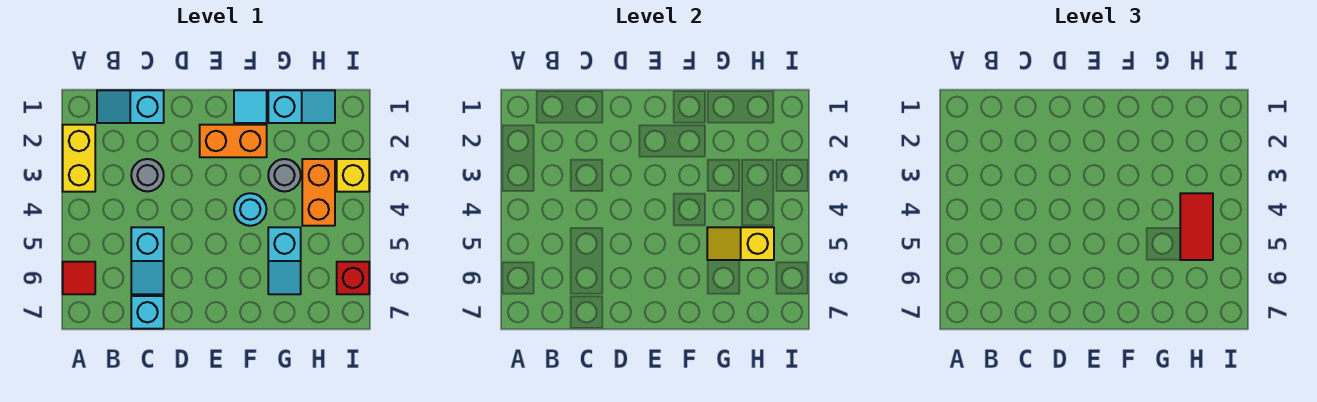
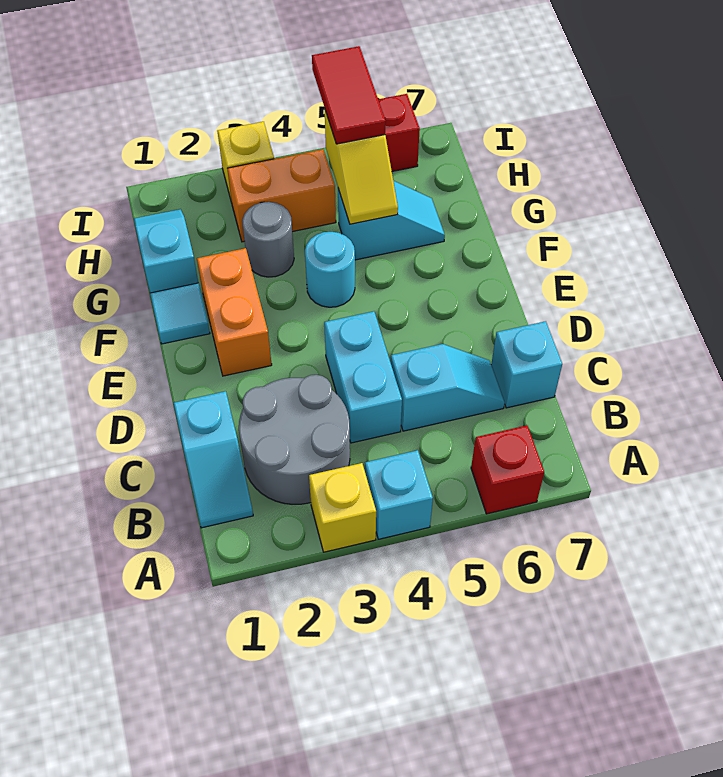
yellow 1x2 brick [63,125,95,192] -> yellow 1x1 brick [309,463,376,552]
none -> cyan 1x1 brick [365,450,433,539]
red 1x1 tile [63,262,95,294] -> red 1x1 brick [471,425,544,514]
grey 1x1 round brick [131,159,164,192] -> grey 2x2 round brick [239,375,350,504]
none -> cyan 1x2 brick [324,311,402,443]
red 1x2 tile [1180,193,1213,260] -> red 1x2 tile turned to [312,46,386,144]

